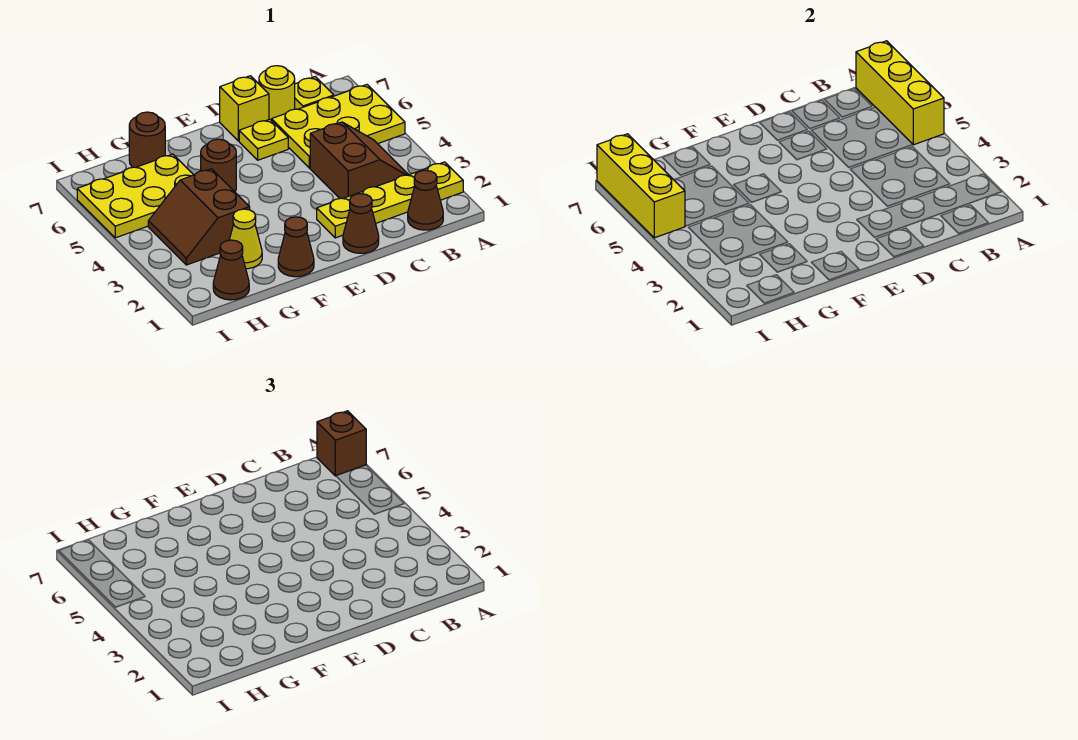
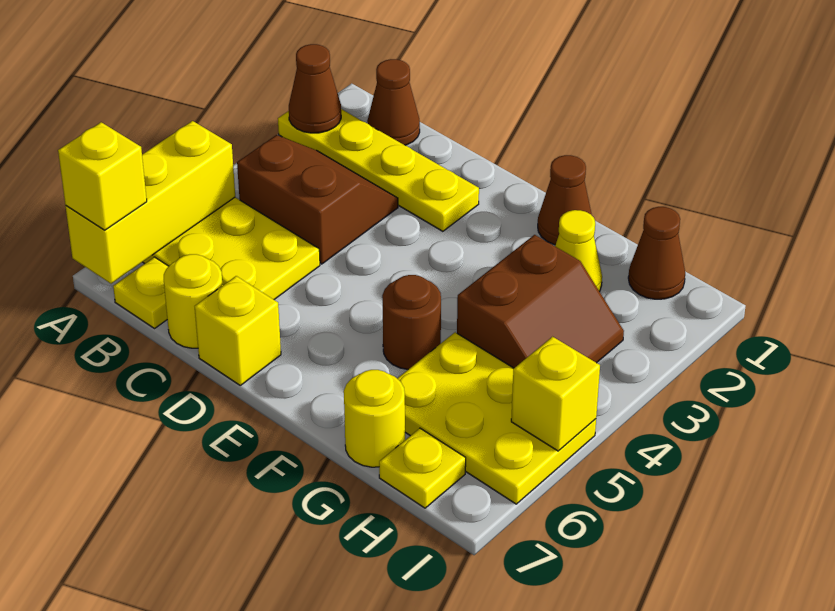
brown 1x1 brick [317,411,366,476] -> yellow 1x1 brick [58,122,147,230]
brown 2x2 slope [310,122,408,199] -> brown 2x2 slope turned to [237,135,398,264]
brown 1x1 cone [343,194,379,253] -> brown 1x1 cone moved to [289,44,341,133]
yellow 1x1 plate [239,119,288,160] -> yellow 1x1 plate moved to [379,428,466,508]
brown 1x1 round brick [129,112,165,167] -> yellow 1x1 round brick [344,370,405,467]
yellow 1x3 brick [597,134,685,238] -> yellow 1x1 brick [511,337,600,451]

